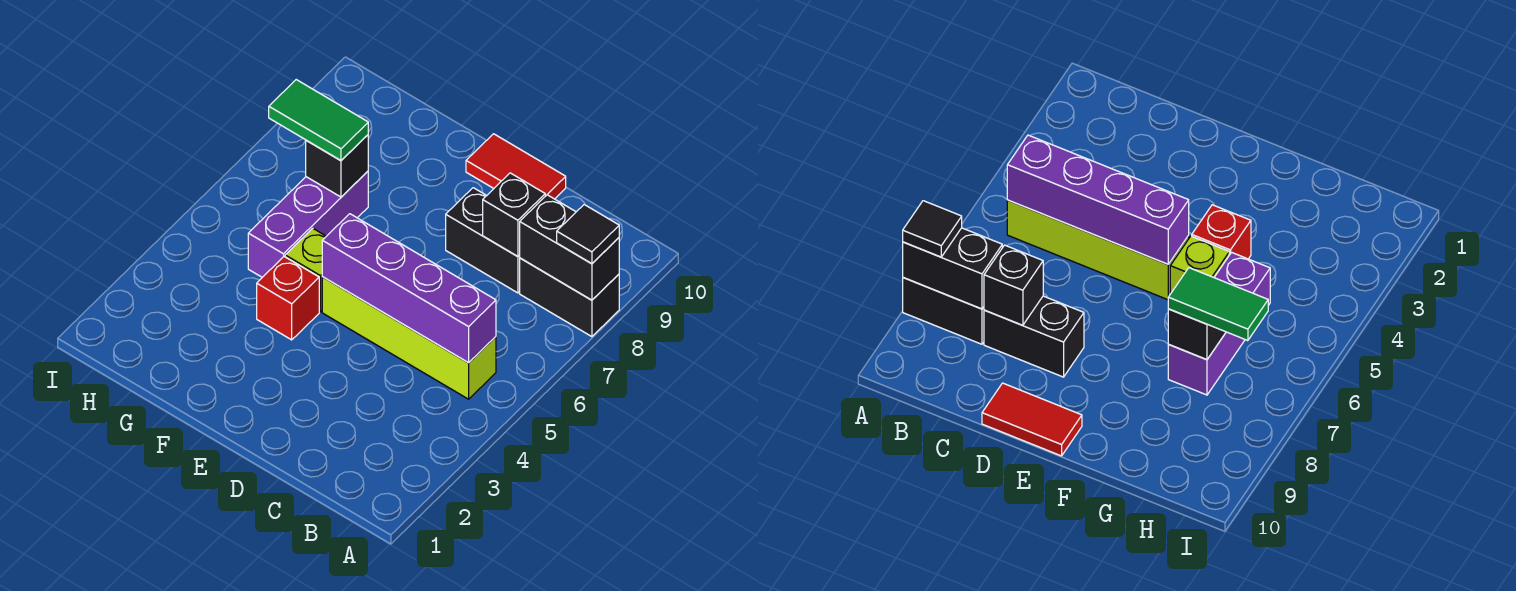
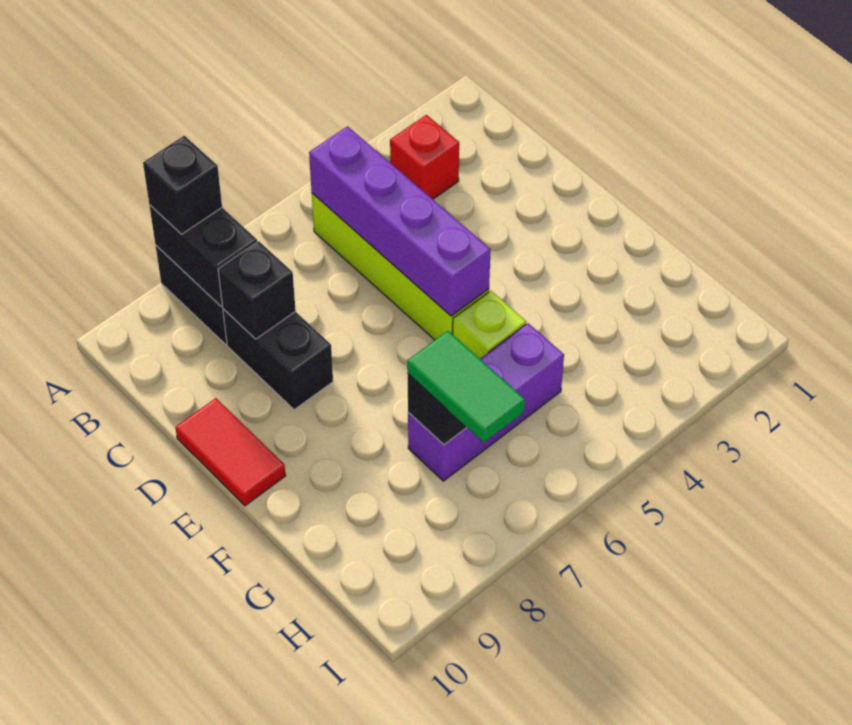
black 1x1 tile [557,204,619,264] -> black 1x1 brick [143,136,222,234]
red 1x1 brick [257,257,319,340] -> red 1x1 brick moved to [390,115,459,199]

